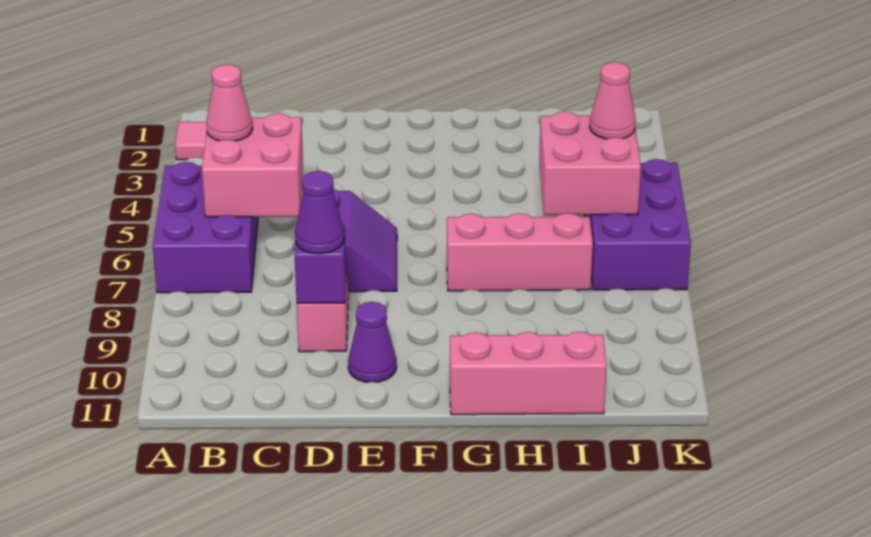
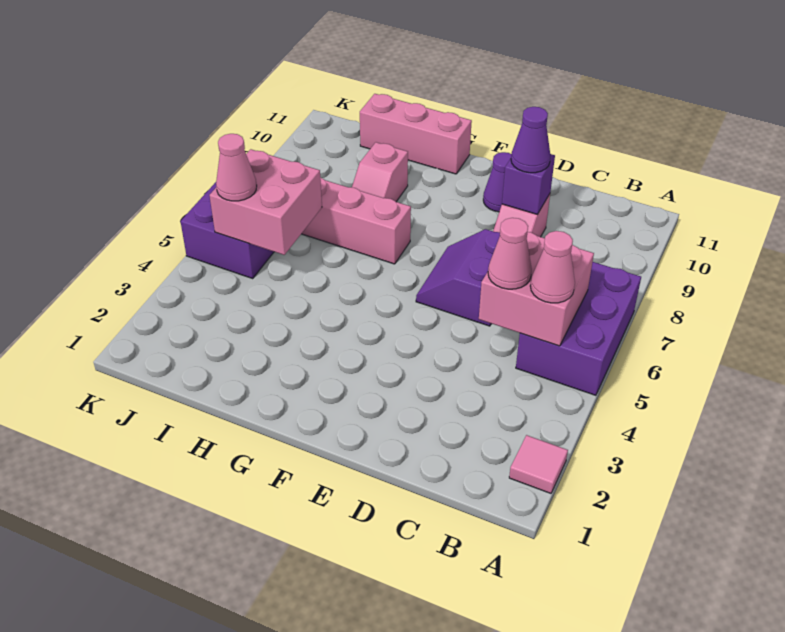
none -> pink 1x1 cone [488,218,532,289]
none -> pink 1x2 slope [352,142,408,202]

